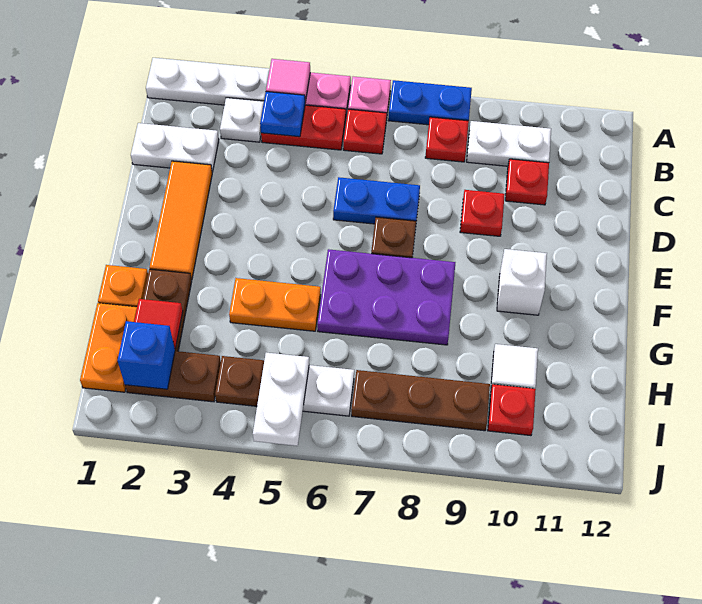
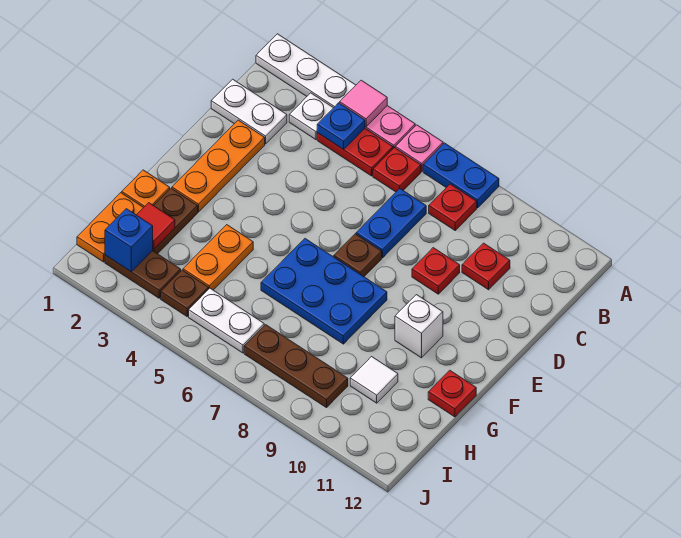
white 1x2 plate [467,121,551,166] -> none
orange 1x3 tile [150,161,212,280] -> orange 1x3 plate [172,120,265,212]
blue 1x2 plate [333,177,420,224] -> blue 1x2 plate turned to [356,189,426,258]
purple 2x3 plate [317,249,455,345] -> blue 2x3 plate [261,239,387,344]
orange 1x2 plate [229,278,321,331] -> orange 1x2 plate turned to [183,225,253,290]
white 1x2 plate [253,353,309,446] -> none
red 1x1 plate [488,384,536,436] -> red 1x1 plate moved to [428,370,476,417]

